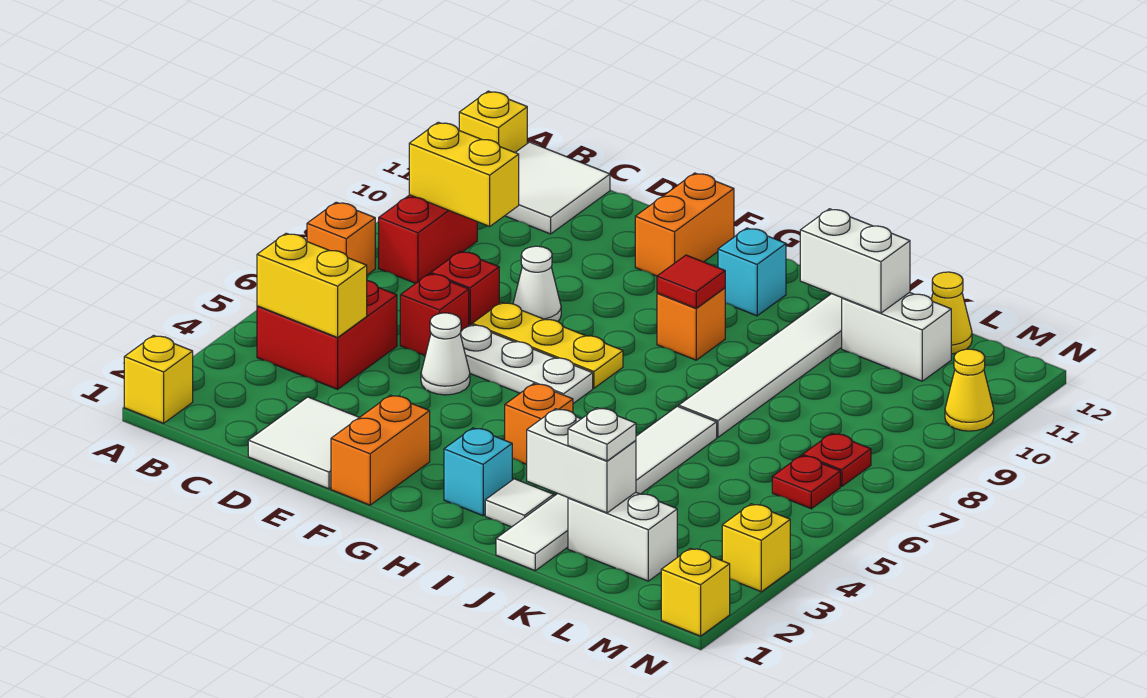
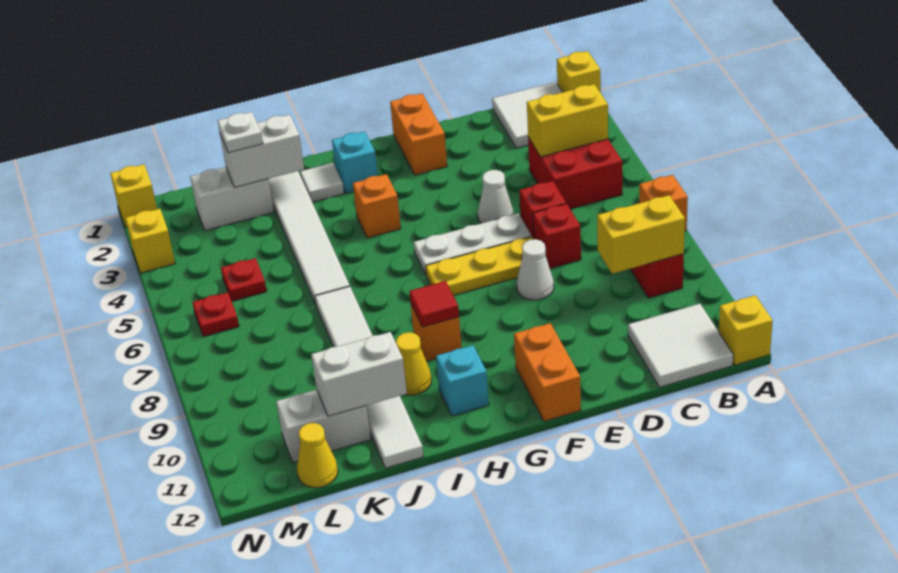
white 2x2 tile [248,397,359,489] -> white 2x2 tile moved to [492,82,562,148]
red 1x1 plate [803,433,871,486] -> red 1x1 plate moved to [221,258,267,301]
yellow 1x1 cone [945,349,994,431] -> yellow 1x1 cone moved to [396,332,431,395]

